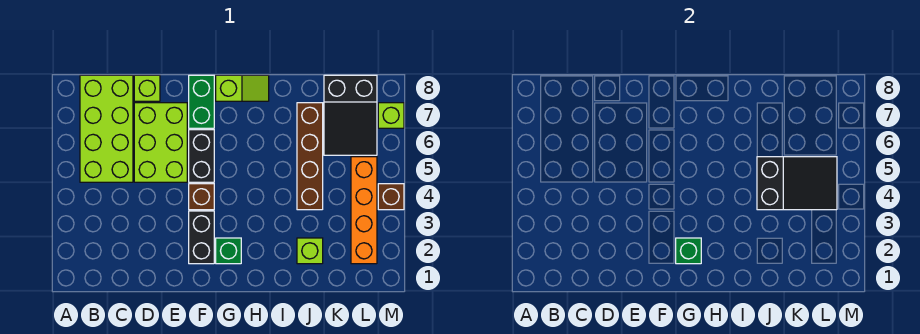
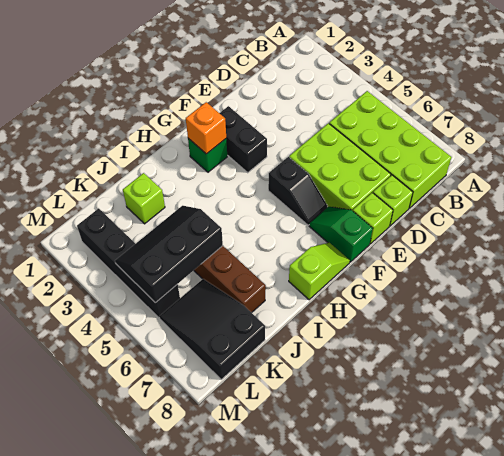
brown 1x1 brick [189,184,214,210] -> none
black 1x2 brick [189,130,214,182] -> black 1x2 slope [268,157,327,225]
green 1x2 brick [189,75,214,128] -> green 1x2 slope [309,207,373,262]
green 1x1 brick [676,238,701,264] -> orange 1x1 brick [186,102,226,154]
lime 1x2 slope [216,75,269,101] -> lime 1x2 slope turned to [289,243,350,300]
black 2x3 slope [757,157,837,210] -> black 2x3 slope turned to [115,206,223,303]
orange 1x4 brick [351,157,377,264] -> black 1x4 brick [77,208,180,318]
brown 1x1 brick [378,184,404,210] -> none
lime 1x1 brick [378,103,404,128] -> lime 1x1 brick moved to [353,193,393,244]

